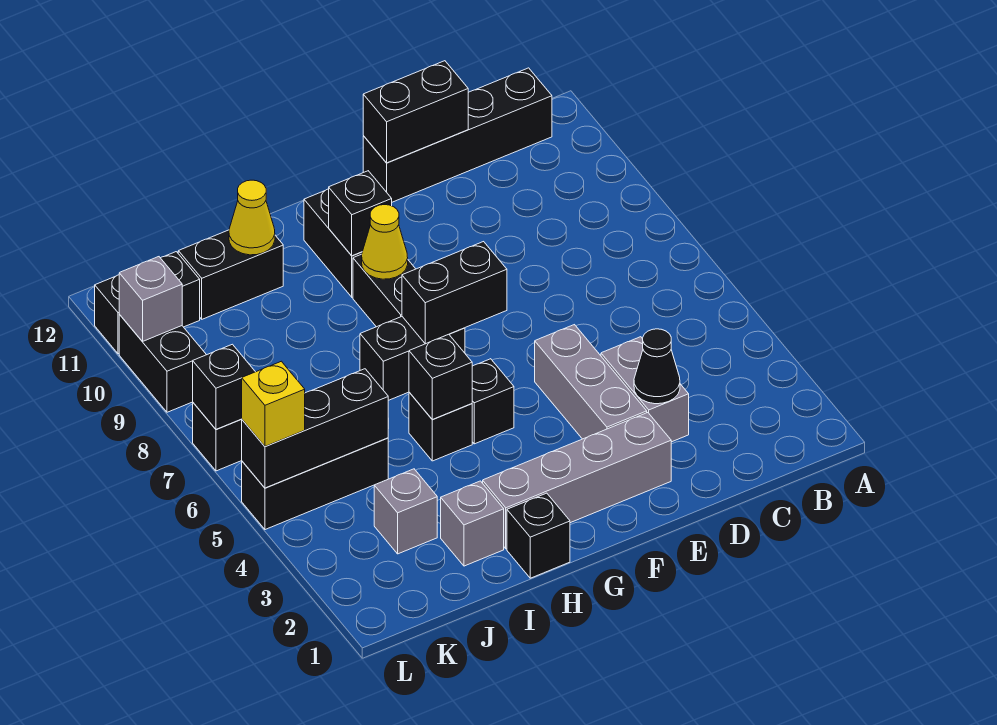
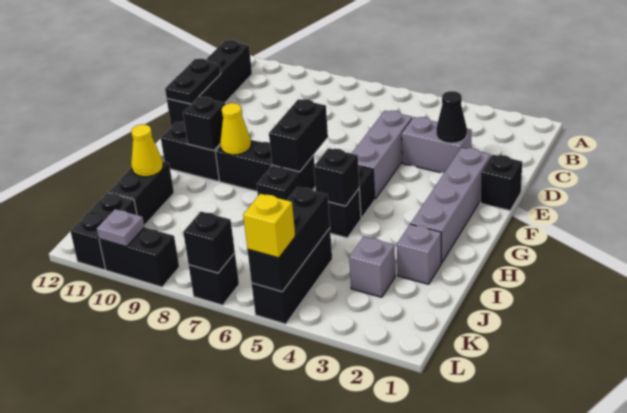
black 1x2 brick [363,61,468,163] -> black 1x2 plate [165,59,221,104]
grey 1x3 brick [535,325,647,439] -> grey 1x3 brick turned to [351,111,412,199]
black 1x1 brick [507,493,570,578] -> black 1x1 brick moved to [481,155,522,210]
grey 1x1 brick [119,257,182,342] -> grey 1x1 plate [97,209,144,247]

